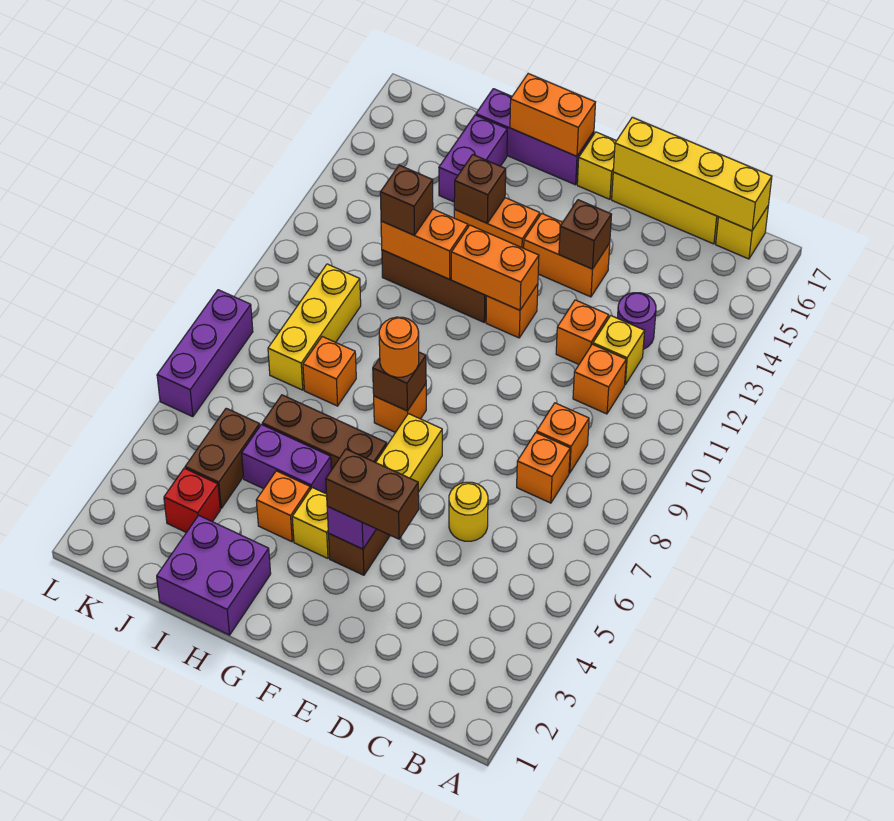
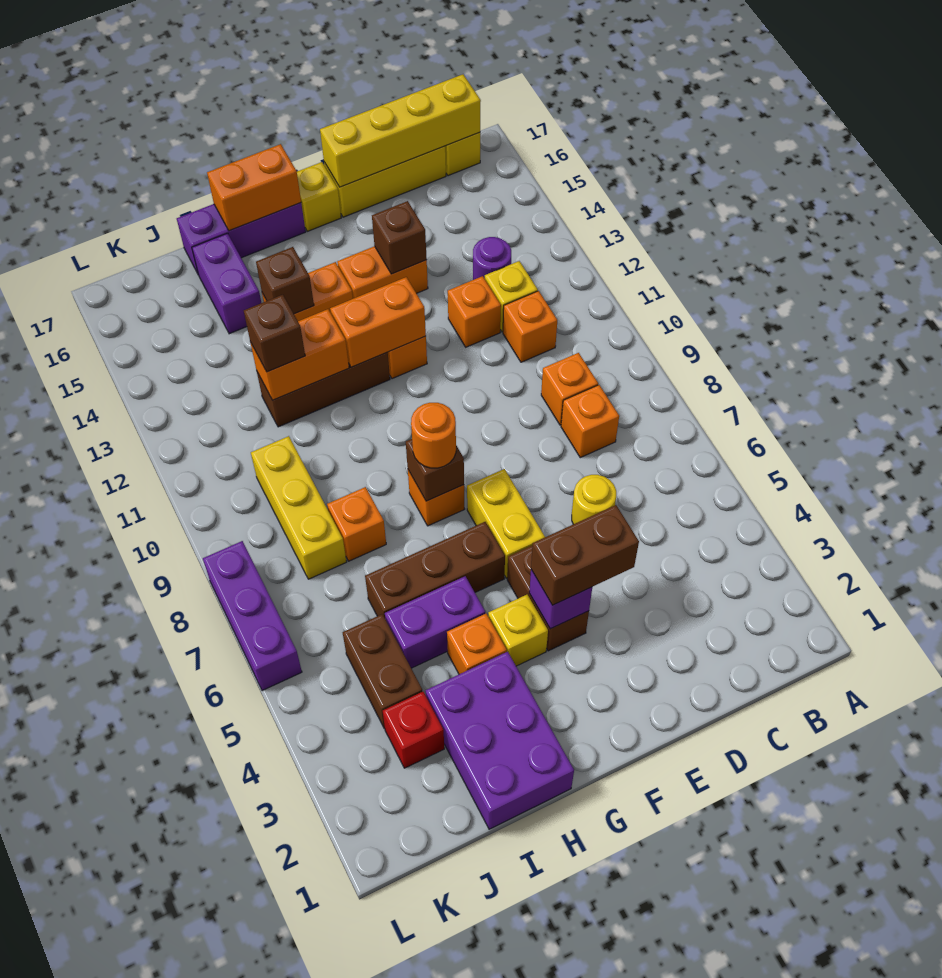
purple 2x2 brick [157,515,271,635] -> purple 2x3 brick [425,652,574,829]

